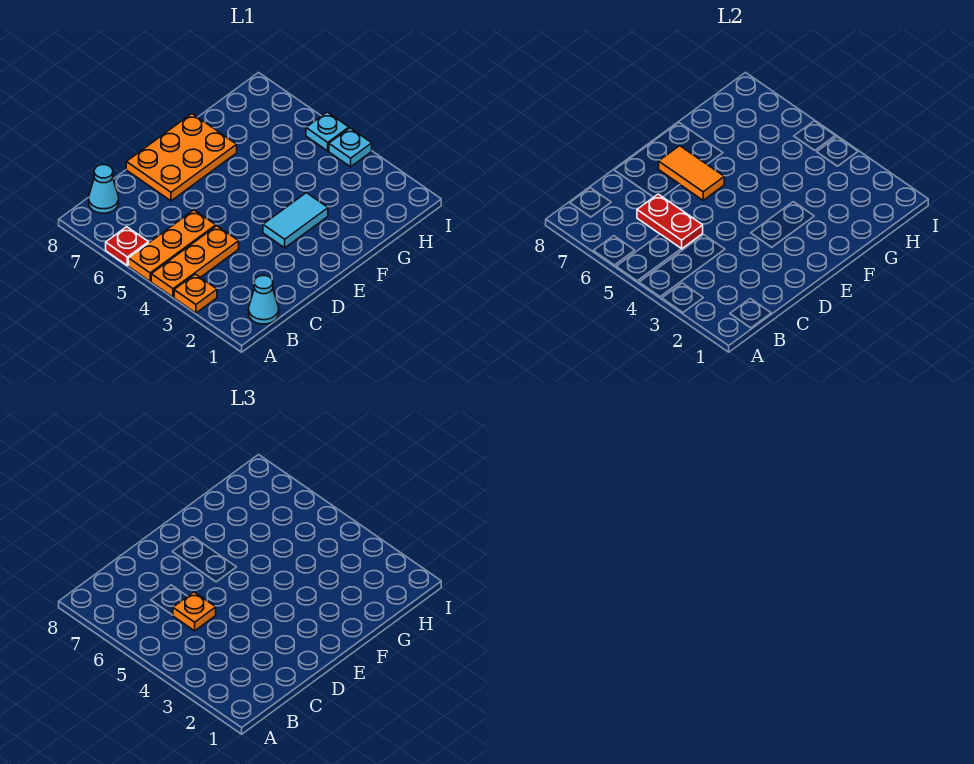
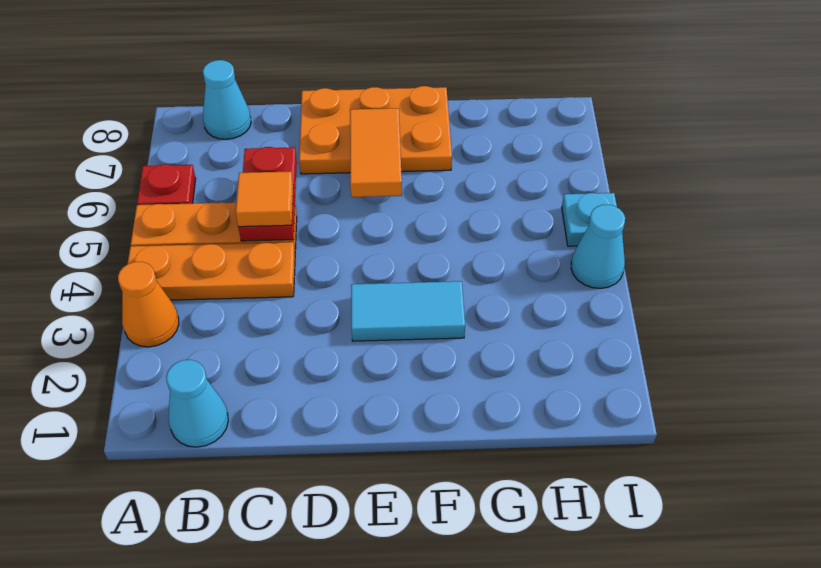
orange 1x1 plate [174,274,217,313] -> orange 1x1 cone [118,262,179,347]
orange 1x1 plate [173,592,216,631] -> orange 1x1 tile [236,171,293,227]
cyan 1x1 plate [329,128,372,167] -> cyan 1x1 cone [571,205,625,288]

